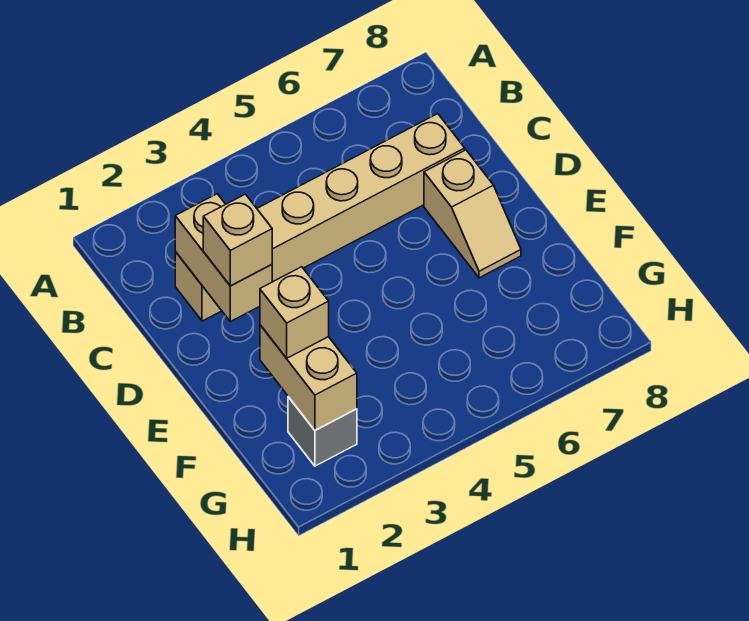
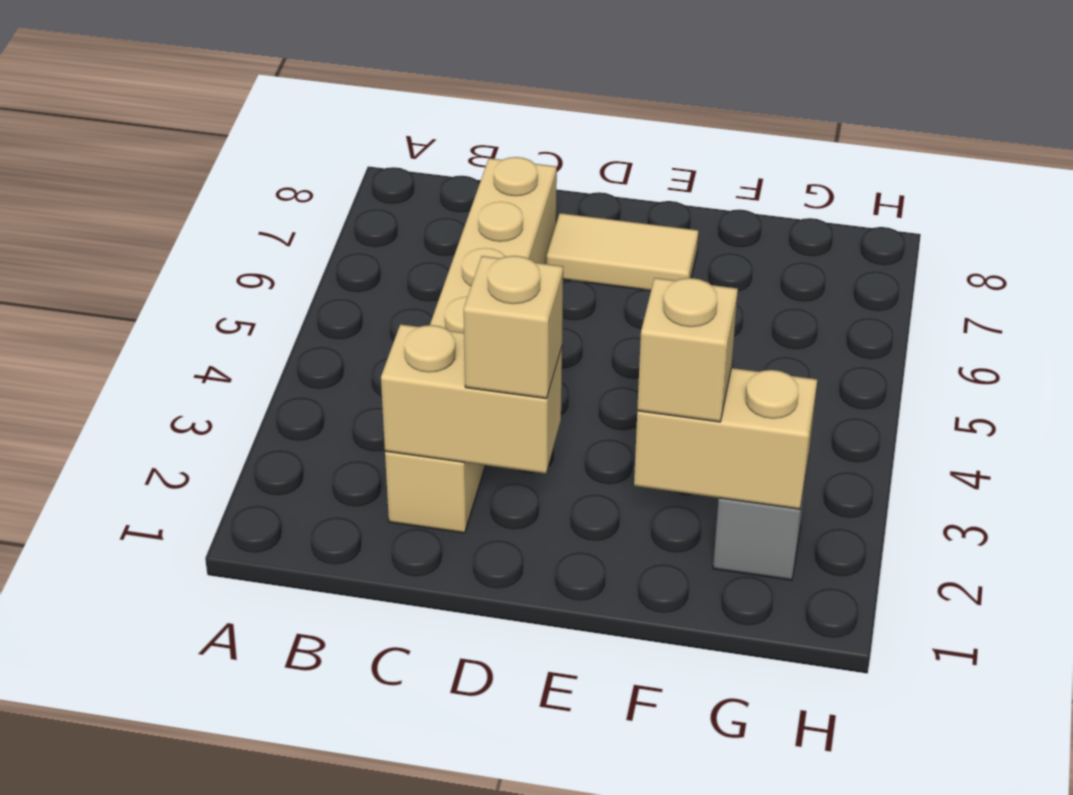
tan 1x2 slope [424,150,521,278] -> tan 1x2 tile [547,213,698,290]

